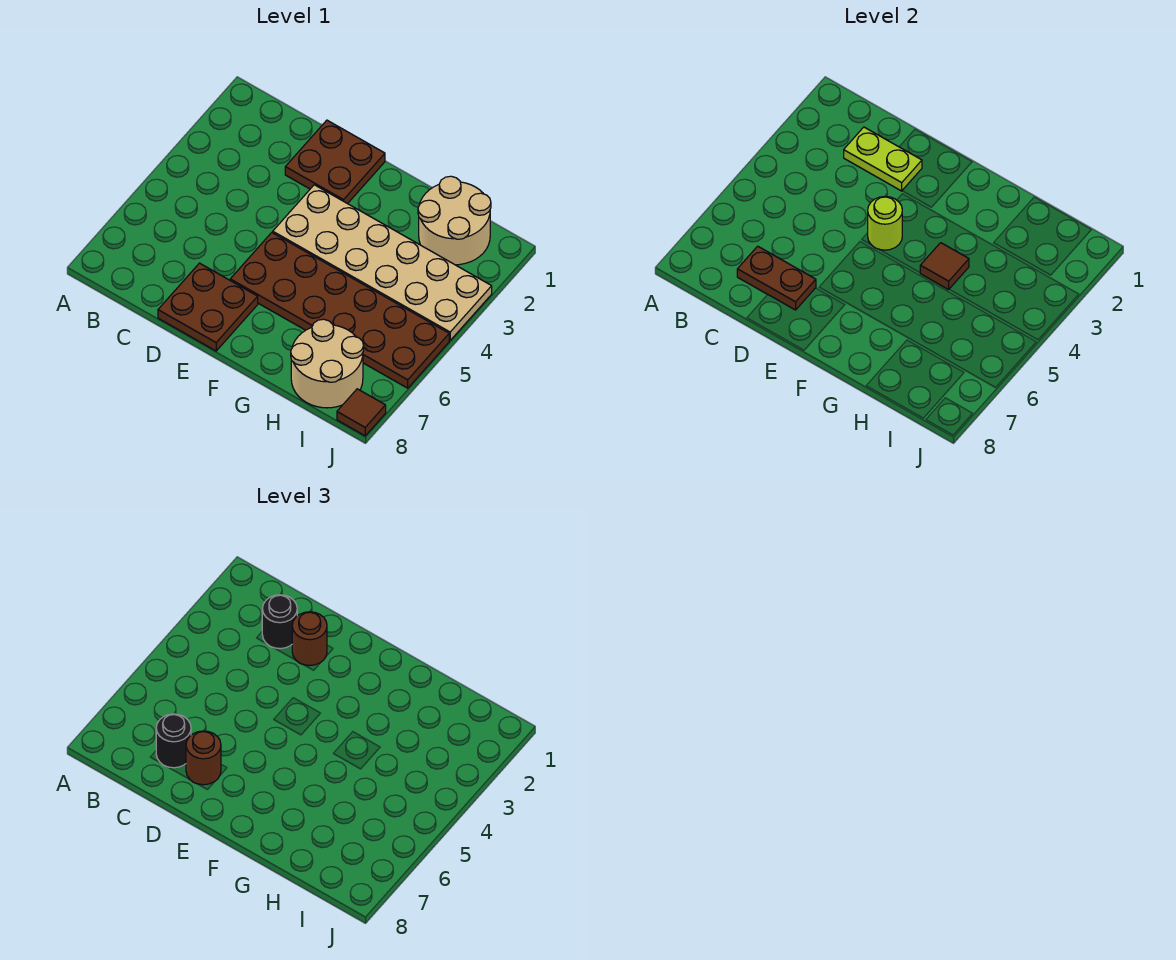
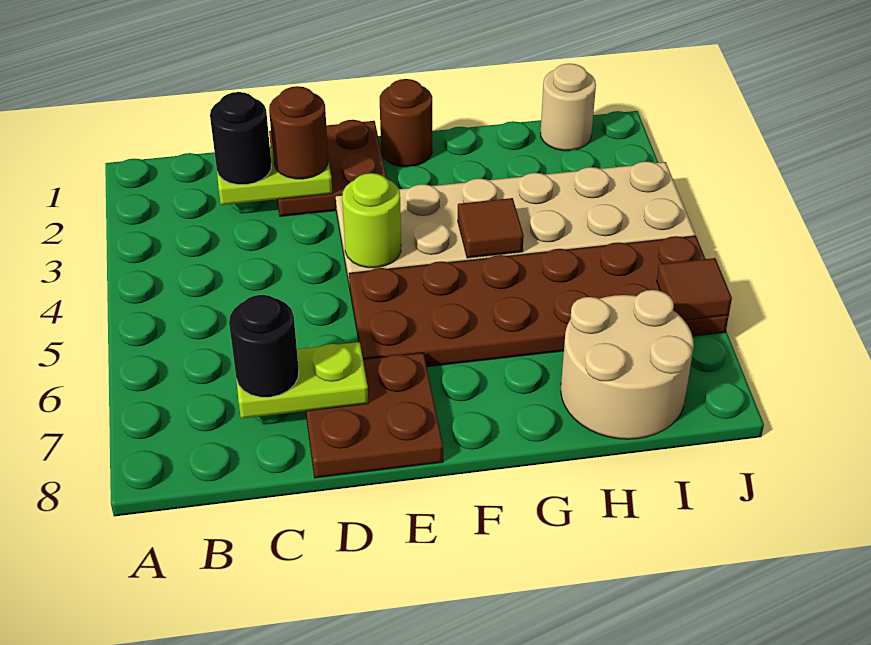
brown 1x2 plate [737,246,816,310] -> lime 1x2 plate [237,342,368,419]
brown 1x1 round brick [186,731,221,785] -> brown 1x1 round brick moved to [380,79,432,167]
tan 2x2 round brick [418,176,491,265] -> tan 1x1 round brick [541,64,596,151]
brown 1x1 tile [337,389,386,436] -> brown 1x1 tile moved to [657,258,732,320]

